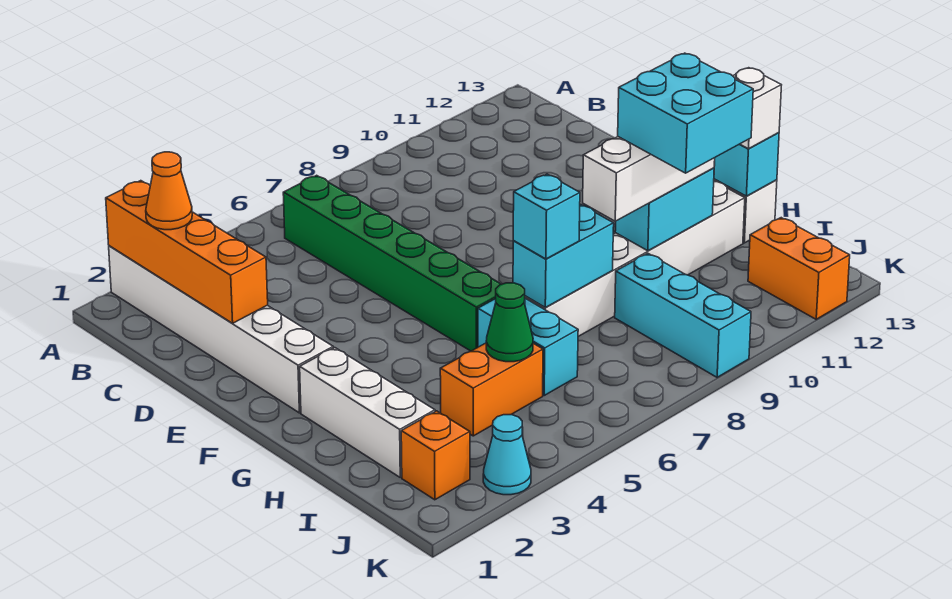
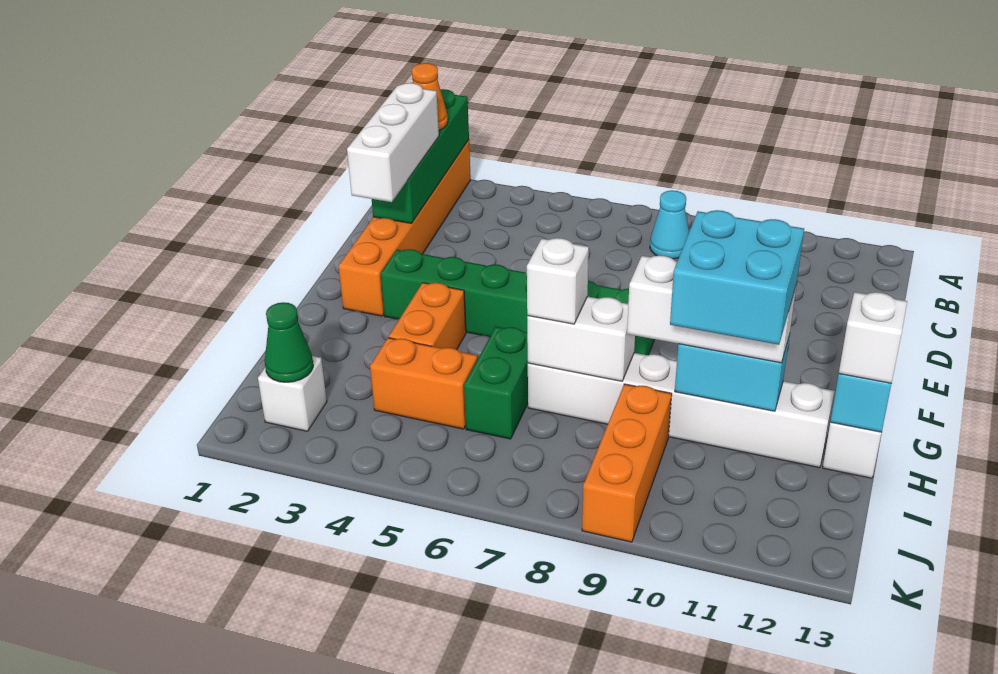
white 1x6 brick [109,246,333,413] -> orange 1x6 brick [339,140,471,316]
orange 1x4 brick [106,181,268,323] -> green 1x4 brick [372,89,469,224]
green 1x6 brick [283,175,501,351] -> green 1x6 brick turned to [381,249,655,355]
white 1x3 brick [300,348,435,477] -> white 1x3 brick moved to [347,83,439,202]
cyan 1x2 brick [478,298,578,395] -> green 1x2 brick [464,327,528,439]
cyan 1x2 brick [513,205,614,307] -> white 1x2 brick [527,296,635,381]
cyan 1x1 brick [513,174,580,259] -> white 1x1 brick [527,238,589,324]
green 1x1 cone [486,283,533,362] -> green 1x1 cone moved to [265,302,313,382]
cyan 1x3 brick [615,253,751,377] -> orange 1x3 brick [582,384,672,542]
orange 1x1 brick [401,411,470,500] -> white 1x1 brick [258,356,327,431]
orange 1x2 brick [748,218,850,319] -> orange 1x2 brick moved to [389,283,466,349]
cyan 1x1 cone [483,415,531,495] -> cyan 1x1 cone moved to [650,190,689,259]

